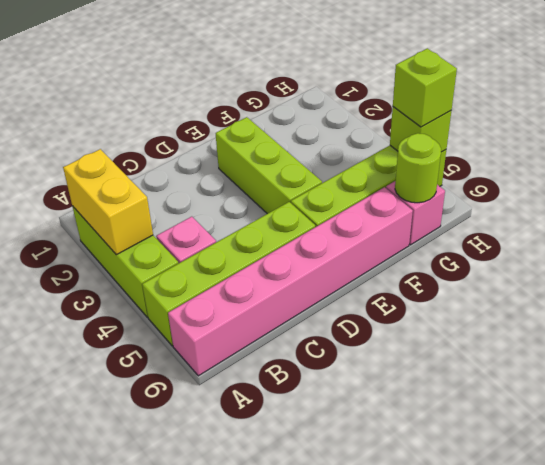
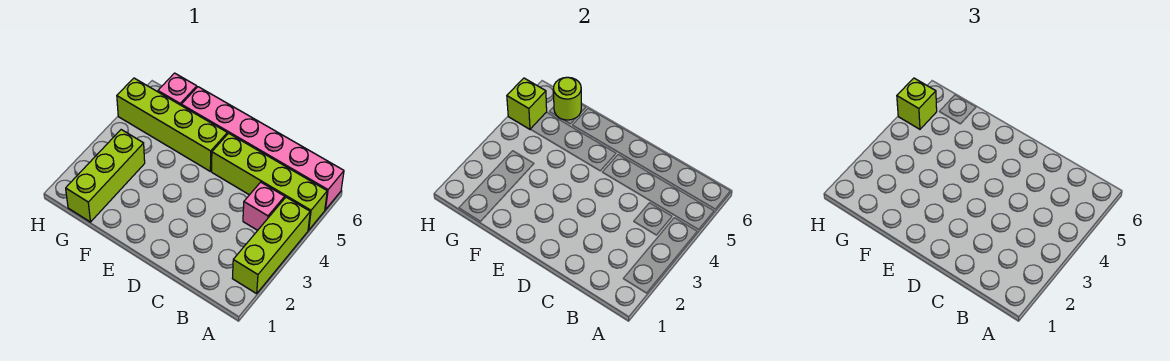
yellow 1x2 brick [63,149,153,255] -> none
lime 1x3 brick [216,117,322,214] -> lime 1x3 brick moved to [66,130,145,222]

